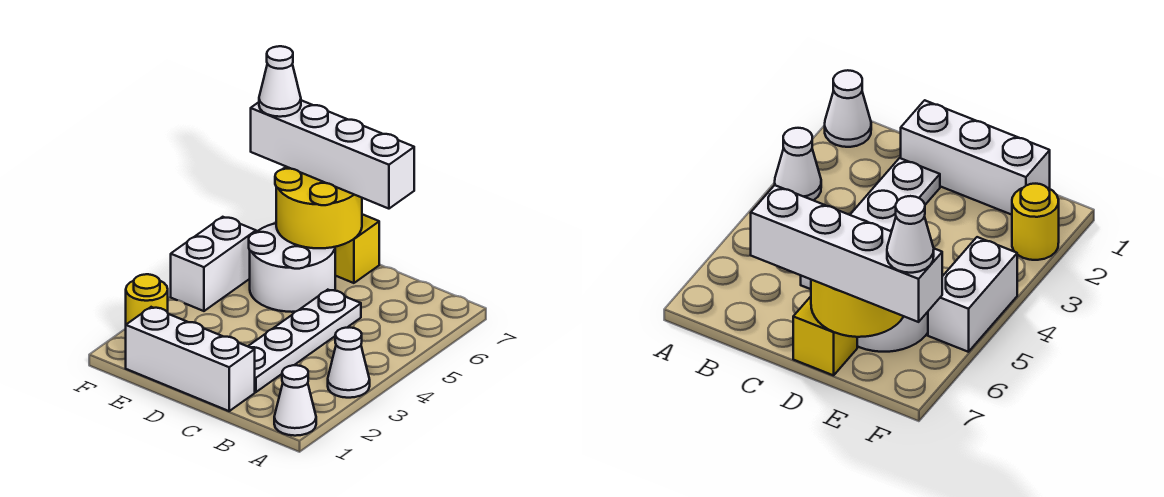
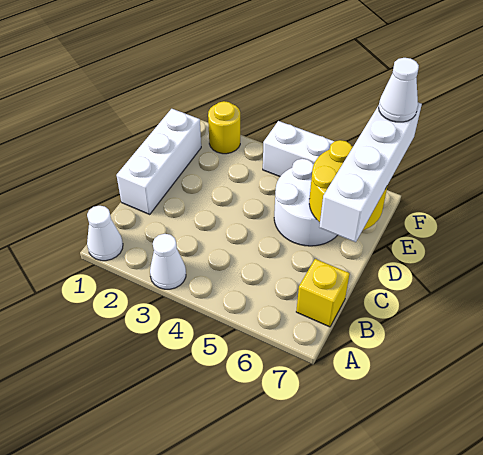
white 1x4 plate [248,290,361,392] -> none
yellow 1x1 brick [335,214,379,283] -> yellow 1x1 brick moved to [296,259,350,327]

